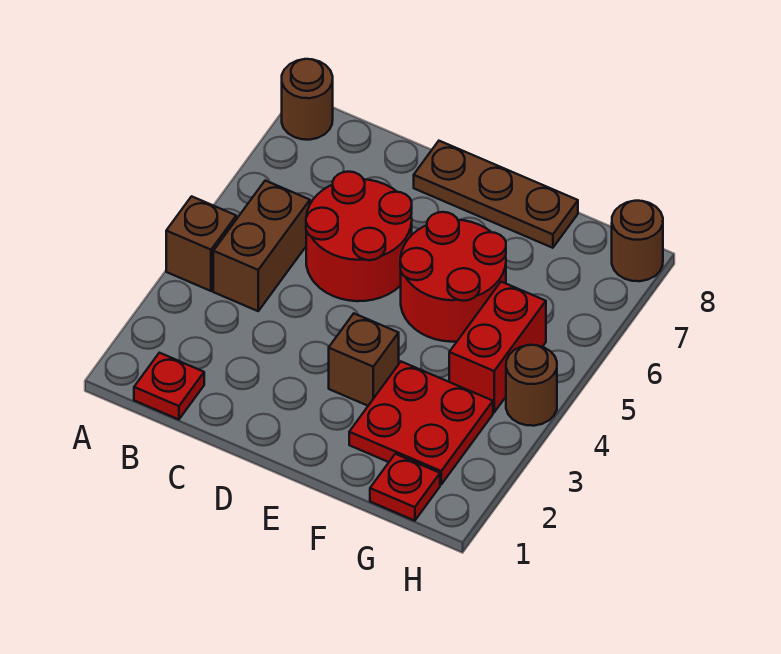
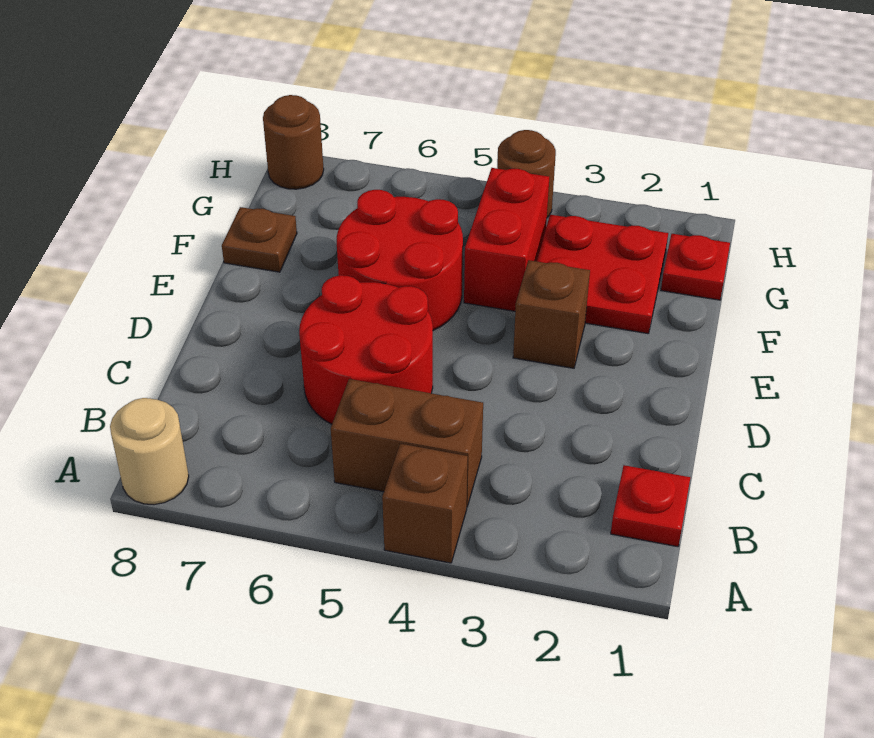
brown 1x1 round brick [282,59,333,140] -> tan 1x1 round brick [110,398,189,505]
brown 1x3 plate [414,141,578,248] -> brown 1x1 plate [222,207,297,272]
red 1x2 brick [449,282,546,412] -> red 1x2 brick turned to [464,168,549,311]

